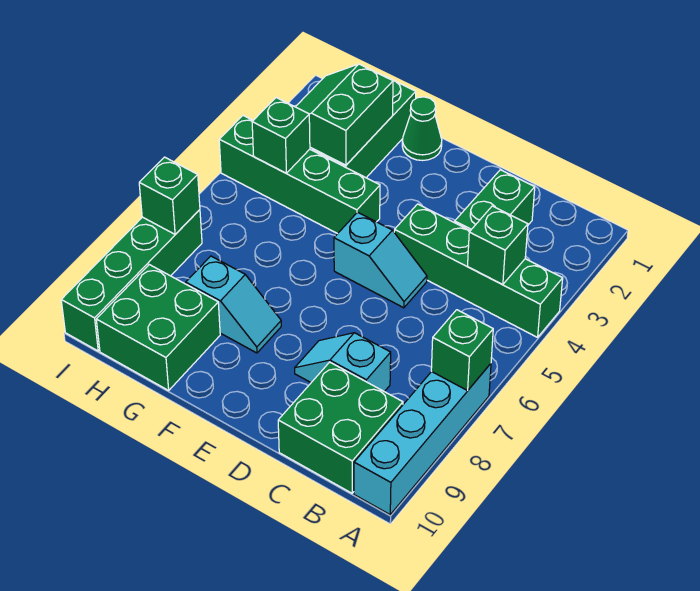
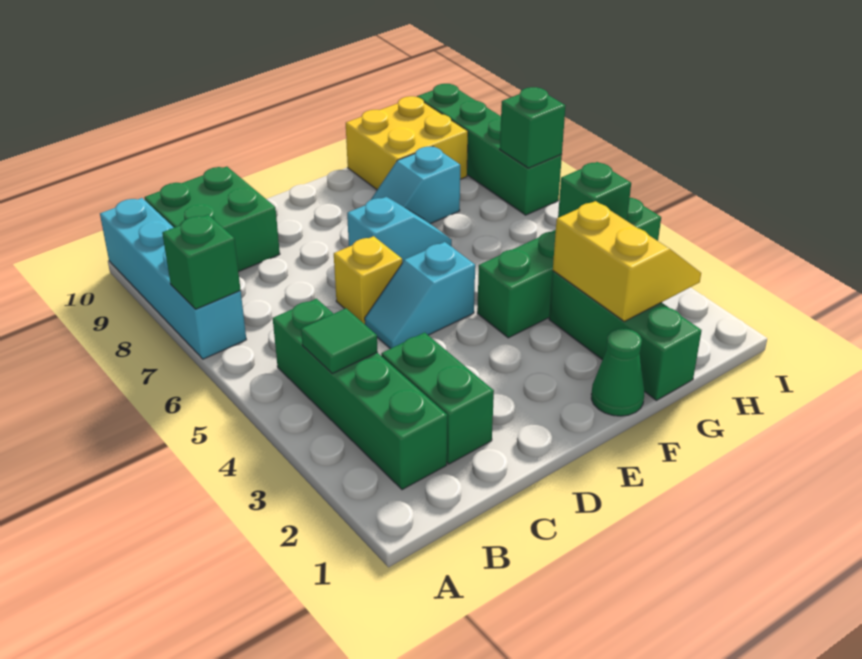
green 1x4 brick [394,204,563,337] -> green 1x4 brick turned to [273,299,447,490]
green 1x1 brick [468,206,528,284] -> green 1x1 tile [301,308,378,374]
cyan 1x2 slope [295,333,391,392] -> cyan 1x2 slope moved to [347,197,452,263]
none -> yellow 1x1 brick [334,236,402,324]
green 2x2 slope [296,64,393,165] -> yellow 2x2 slope [553,201,701,322]
green 2x2 brick [96,265,220,390] -> yellow 2x2 brick [346,96,468,190]

